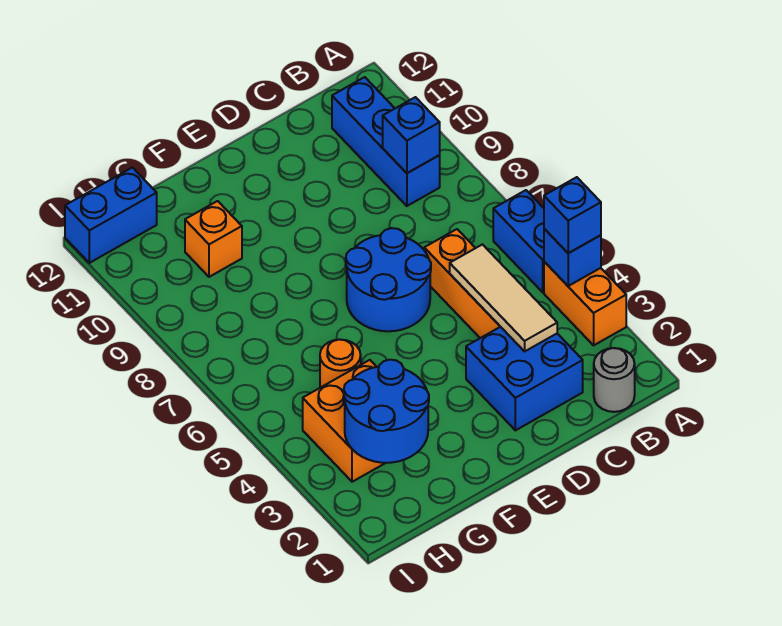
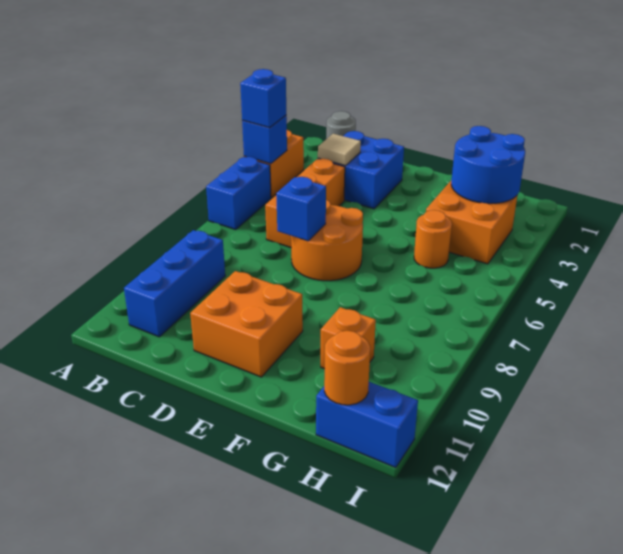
blue 1x1 brick [383,97,440,173] -> blue 1x1 brick moved to [276,177,326,241]
tan 1x3 tile [450,245,557,351] -> tan 1x1 tile [318,134,361,166]
blue 2x2 round brick [346,228,431,331] -> orange 2x2 round brick [291,200,363,281]
none -> orange 2x2 brick [190,271,303,377]
none -> orange 1x1 round brick [324,331,370,405]

